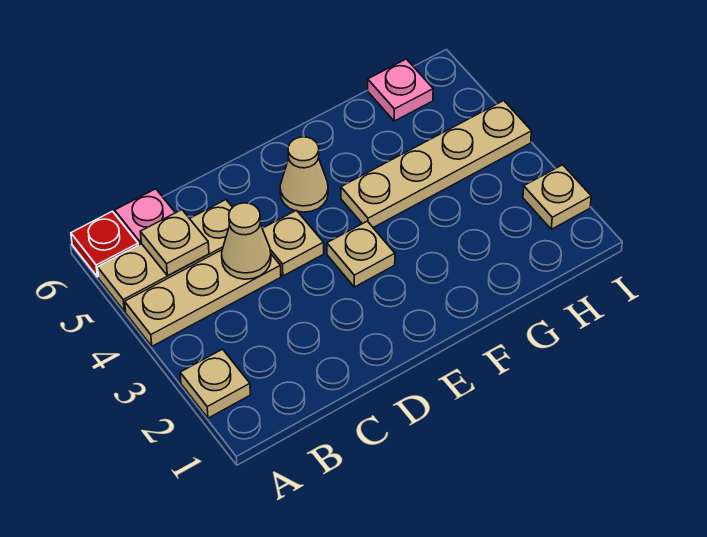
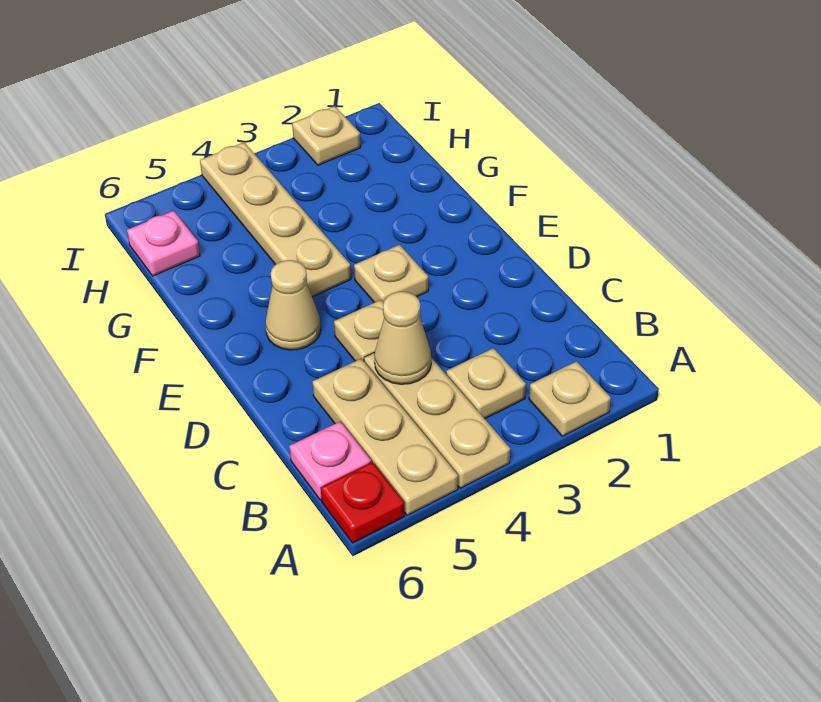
tan 1x1 plate [140,210,209,276] -> tan 1x1 plate moved to [446,348,526,419]

